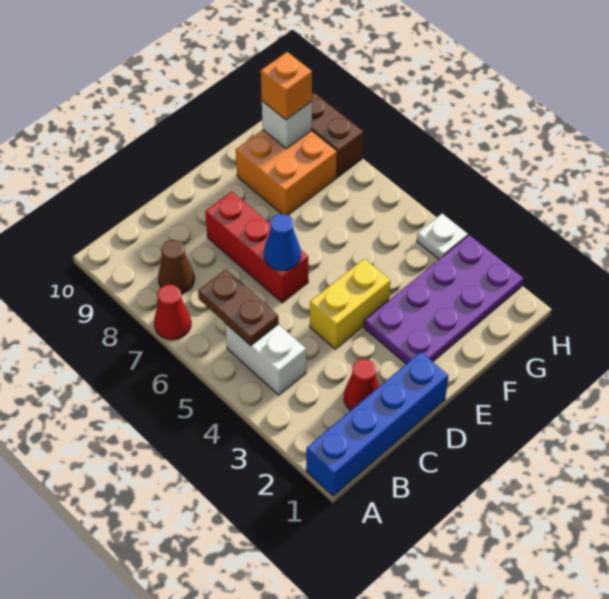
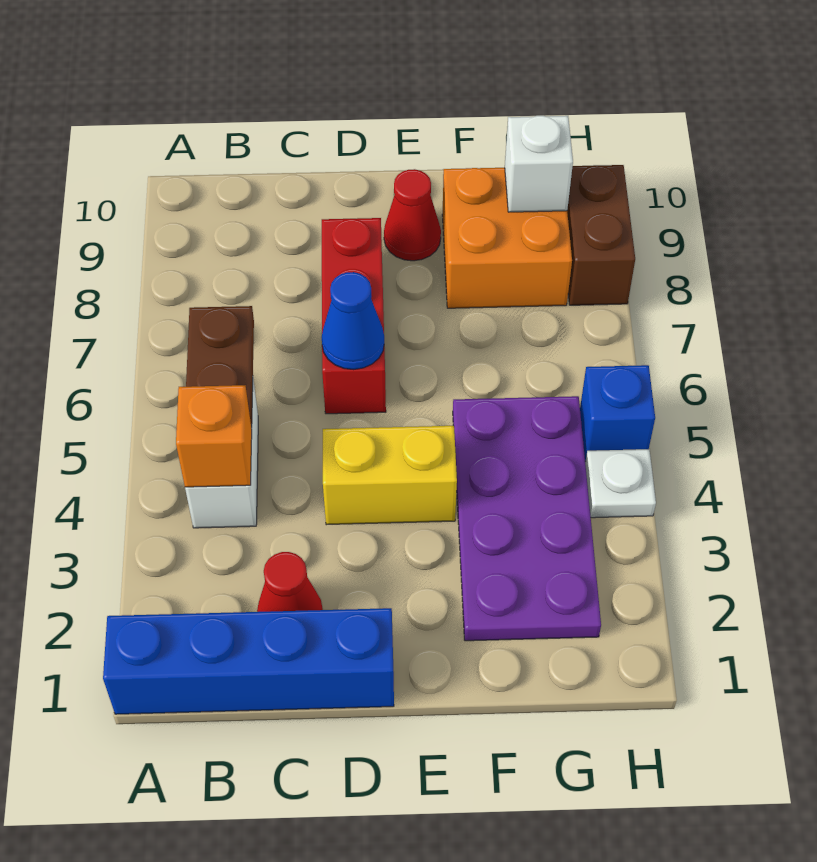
red 1x1 cone [154,285,191,340] -> red 1x1 cone moved to [384,169,441,261]
brown 1x1 cone [158,240,194,294] -> none
purple 2x4 plate [364,235,523,364] -> purple 2x4 plate turned to [453,396,601,641]
orange 1x1 brick [261,52,312,120] -> orange 1x1 brick moved to [176,385,252,487]
none -> blue 1x1 brick [580,365,655,461]

